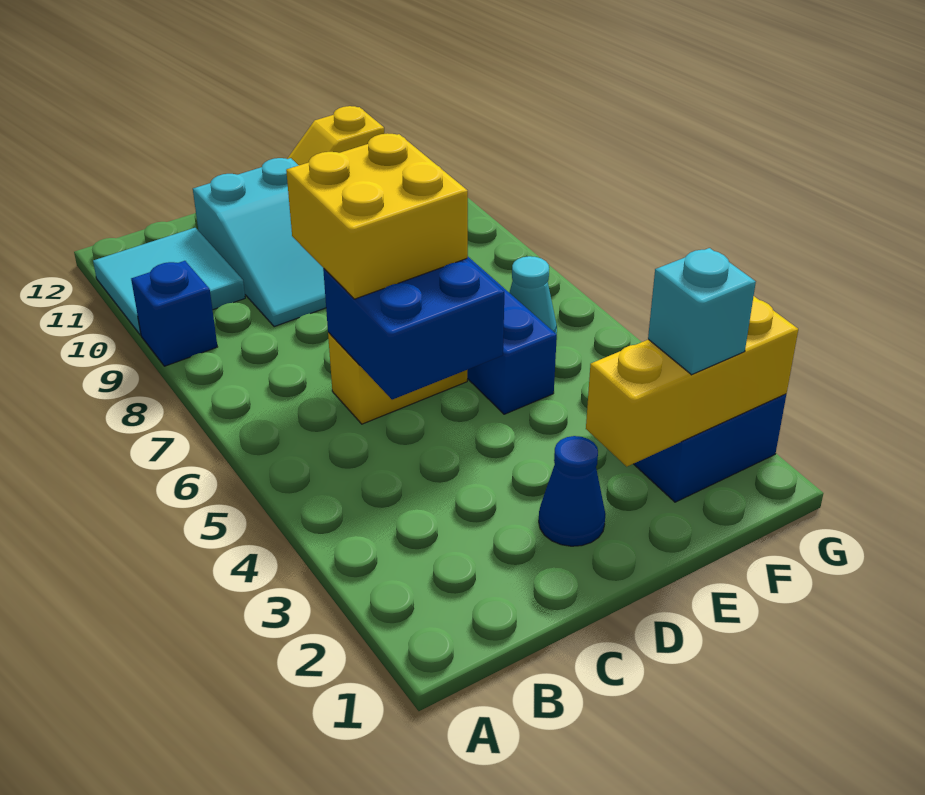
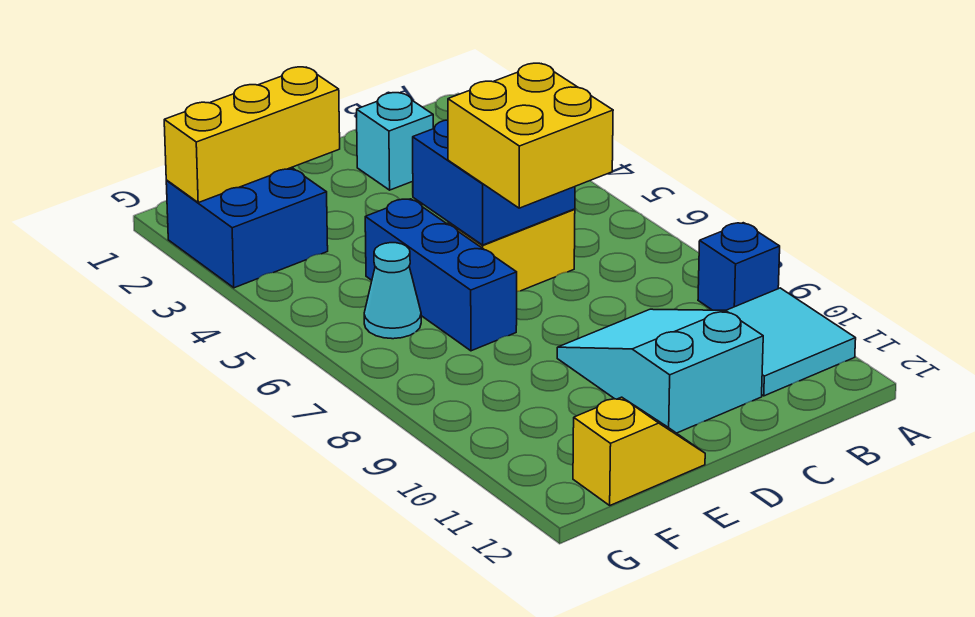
blue 1x1 cone [539,436,605,546] -> none
cyan 1x1 brick [648,248,756,375] -> cyan 1x1 brick moved to [357,93,433,190]

